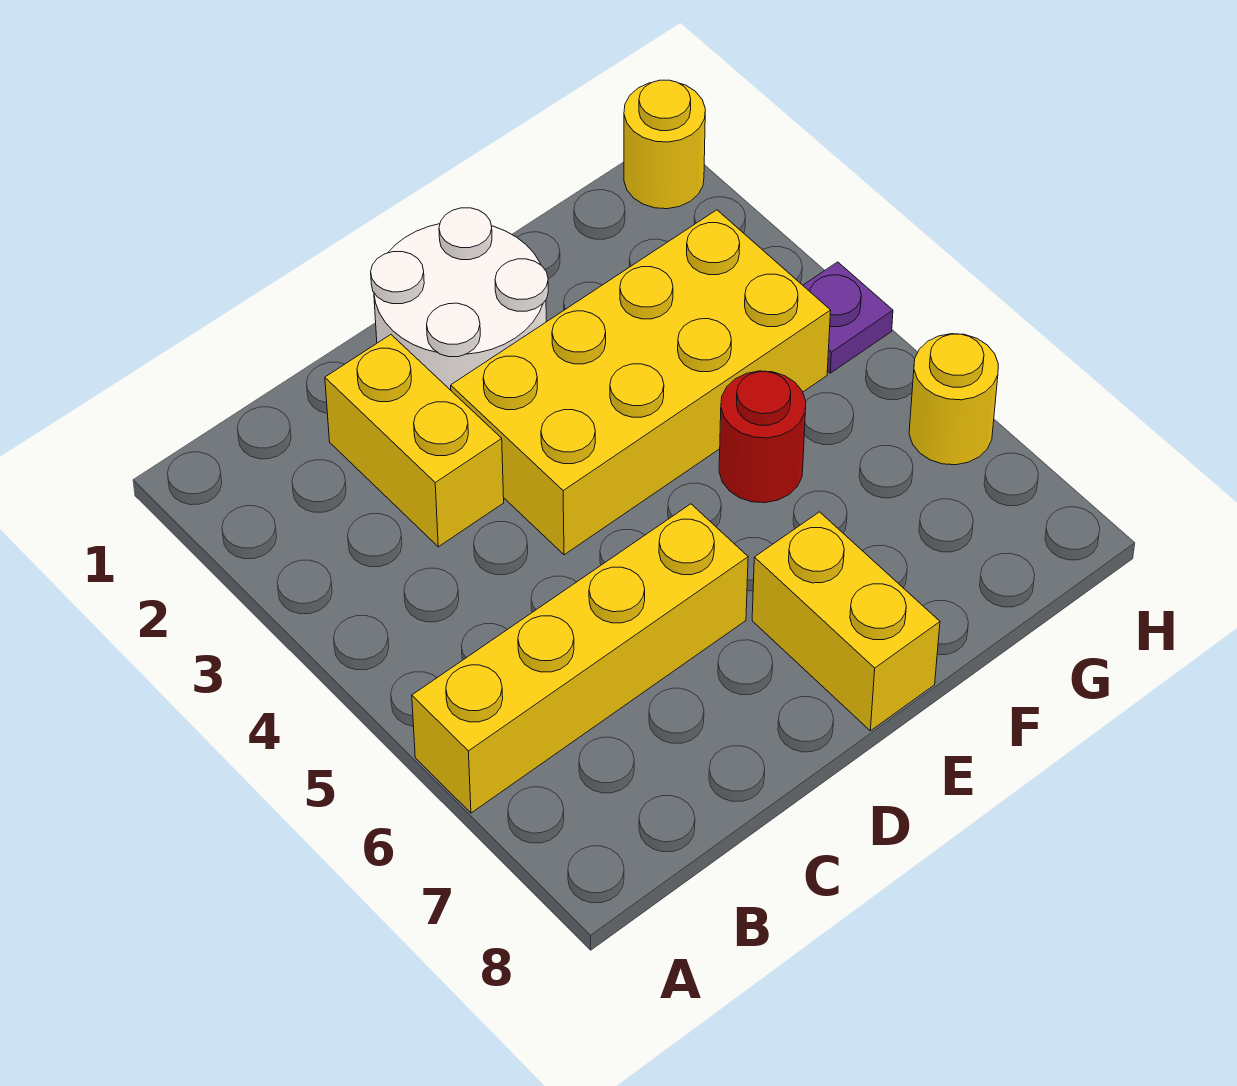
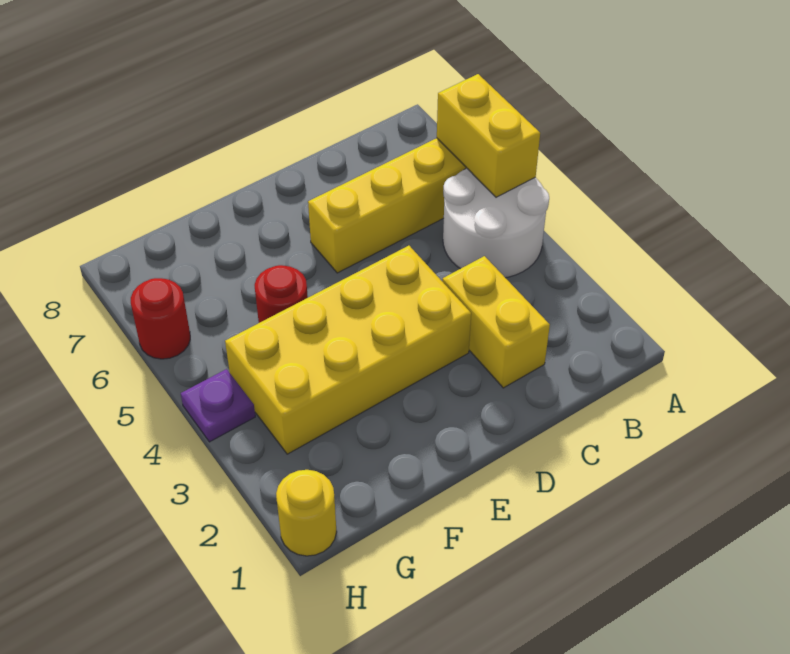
white 2x2 round brick [371,208,548,390] -> white 2x2 round brick moved to [443,168,549,278]
yellow 1x2 brick [752,512,940,731] -> yellow 1x2 brick moved to [437,74,540,197]
yellow 1x1 round brick [909,334,998,465] -> red 1x1 round brick [131,278,190,359]

